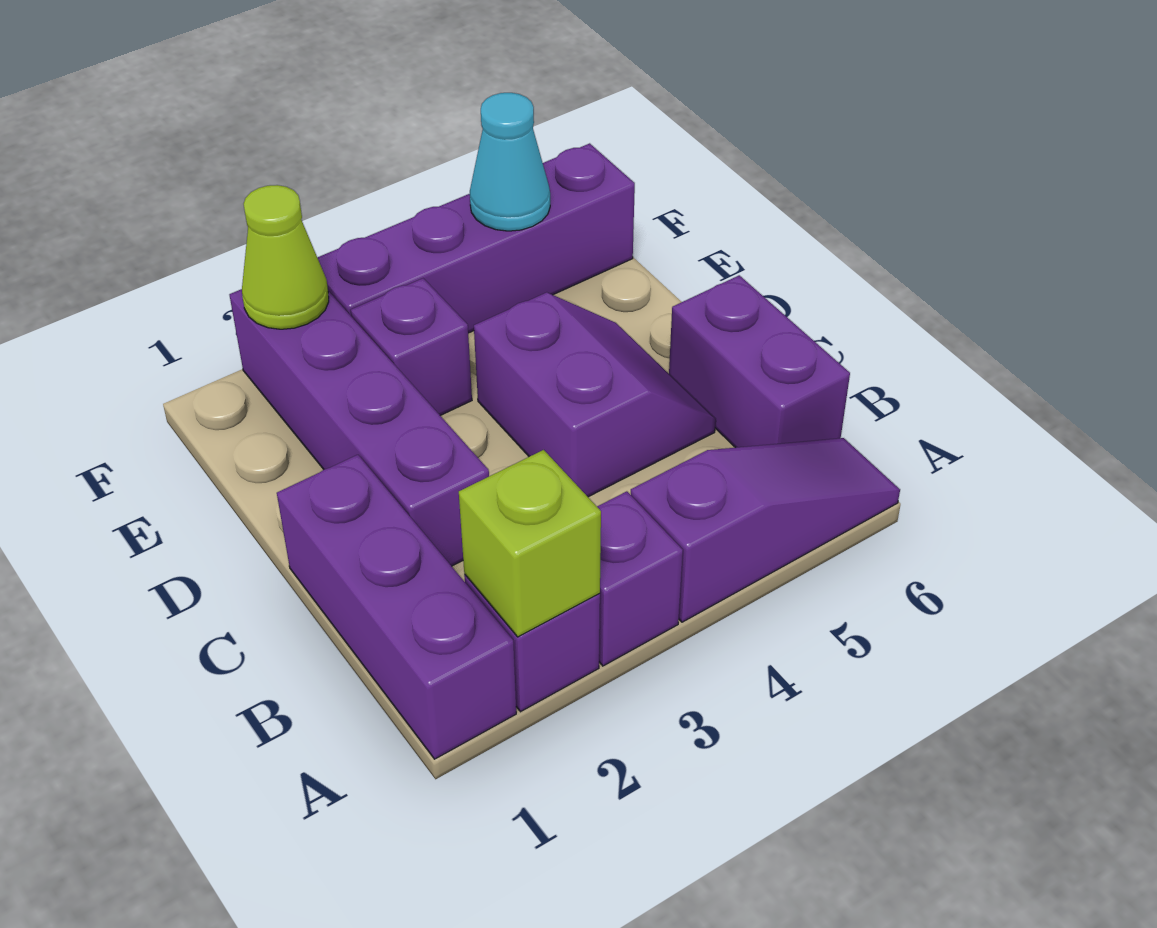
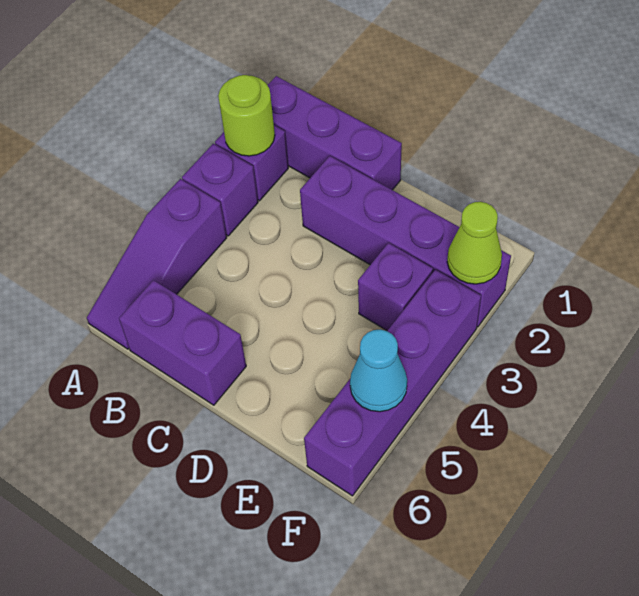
lime 1x1 brick [459,450,601,637] -> lime 1x1 round brick [218,75,275,156]
purple 2x2 slope [474,292,716,497] -> none

